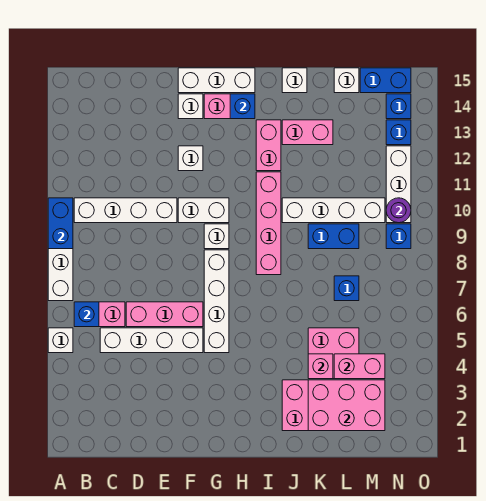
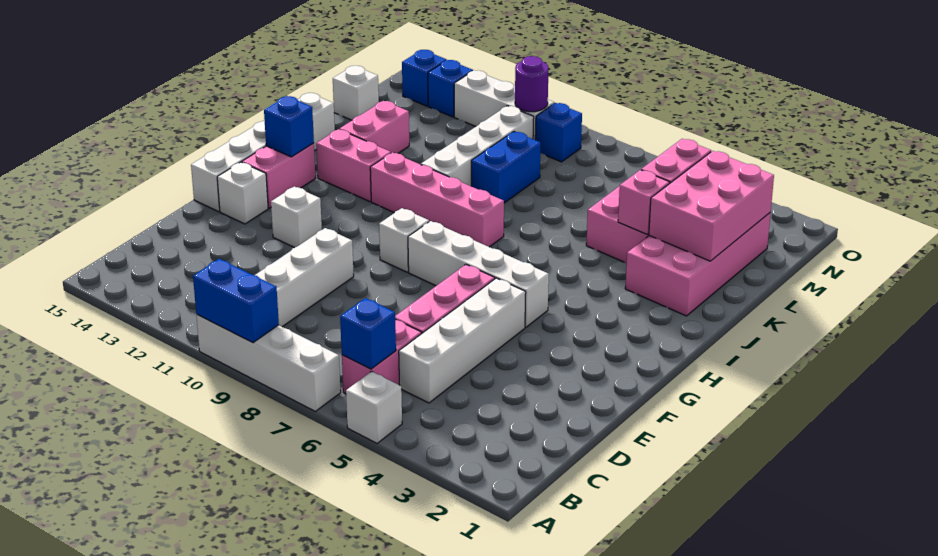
white 1x2 brick [178,198,229,223] -> none
blue 1x1 brick [334,276,359,301] -> none
blue 1x2 brick [360,68,411,93] -> none

